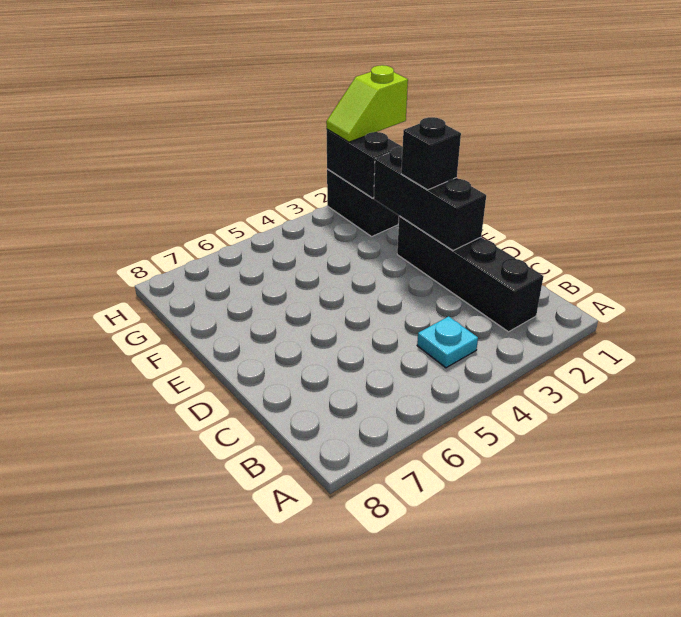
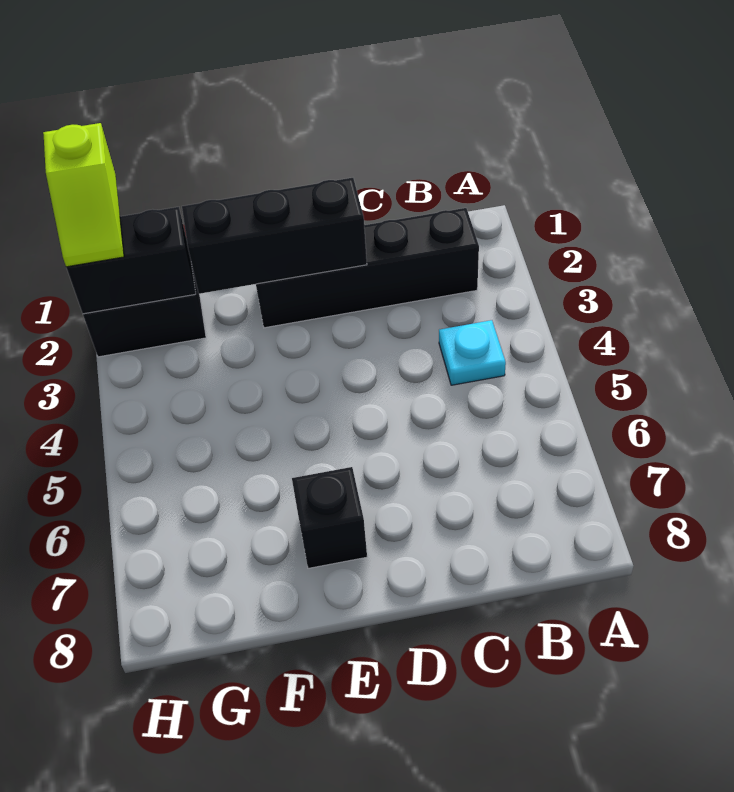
black 1x1 brick [401,117,461,190] -> black 1x1 brick moved to [292,467,367,568]

